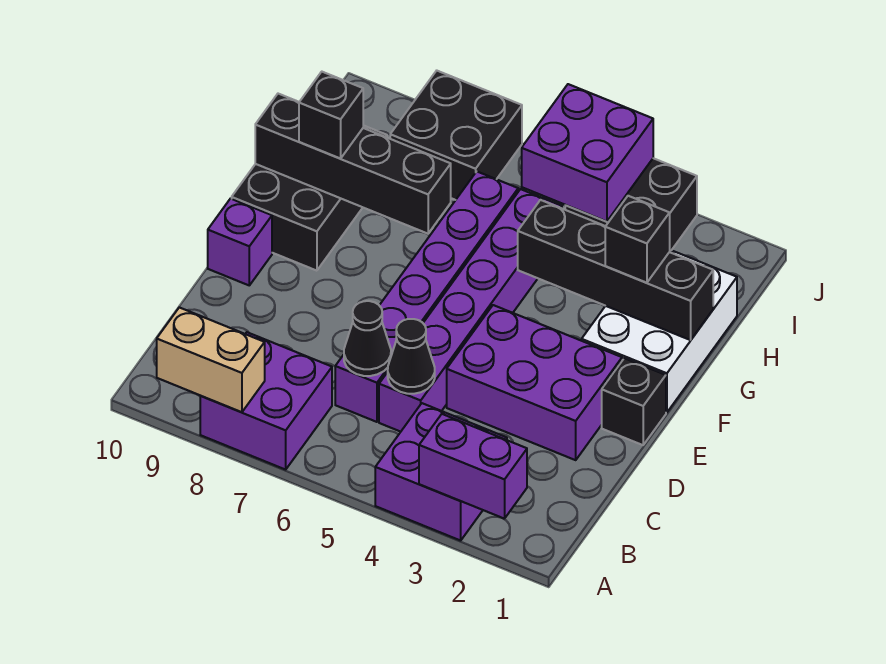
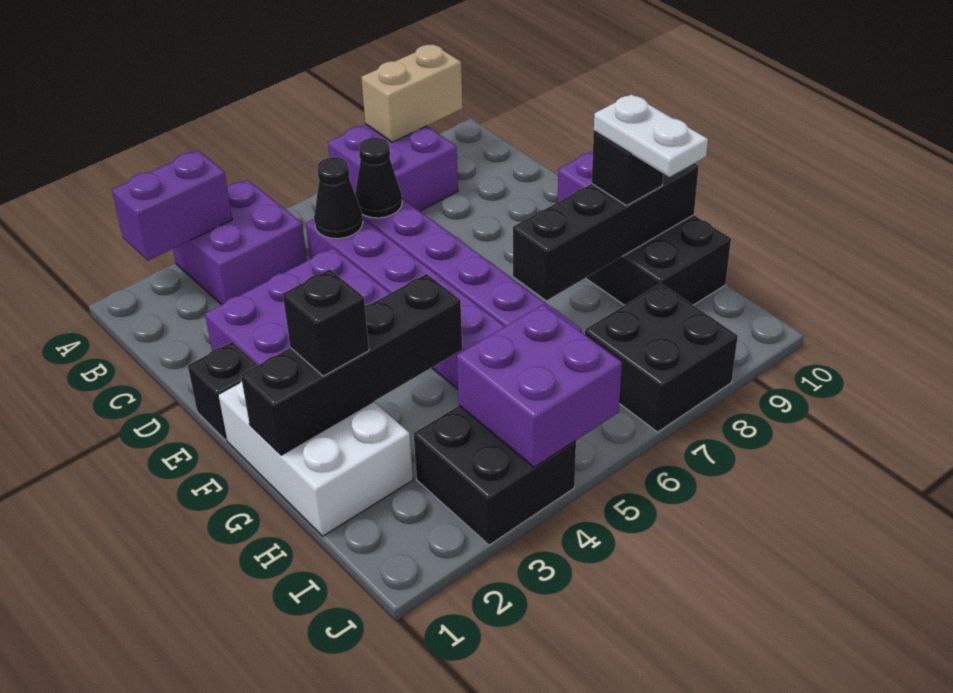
none -> white 1x2 plate [594,94,708,177]

